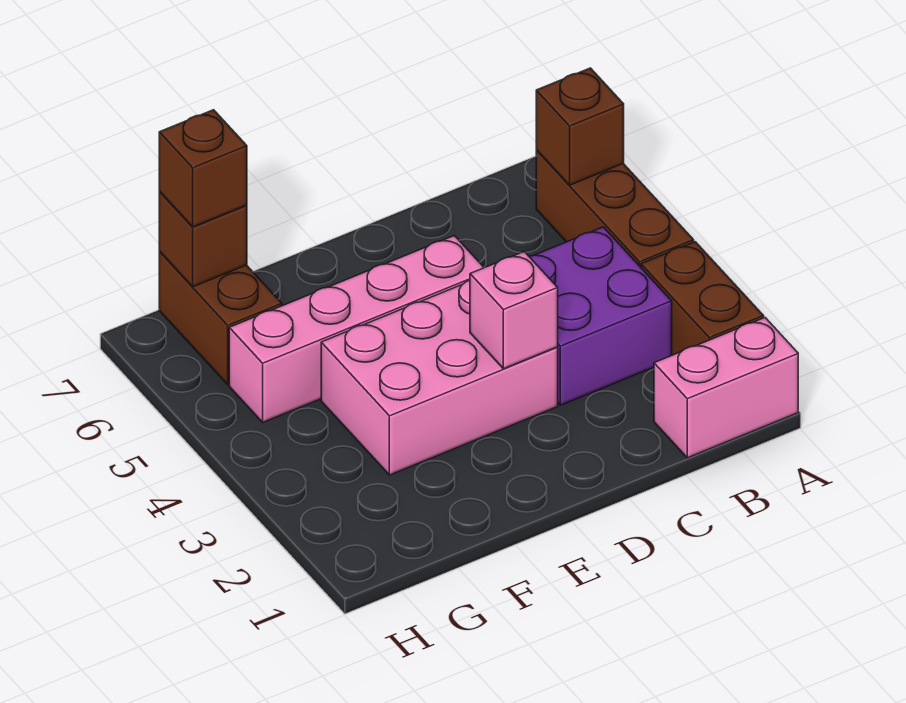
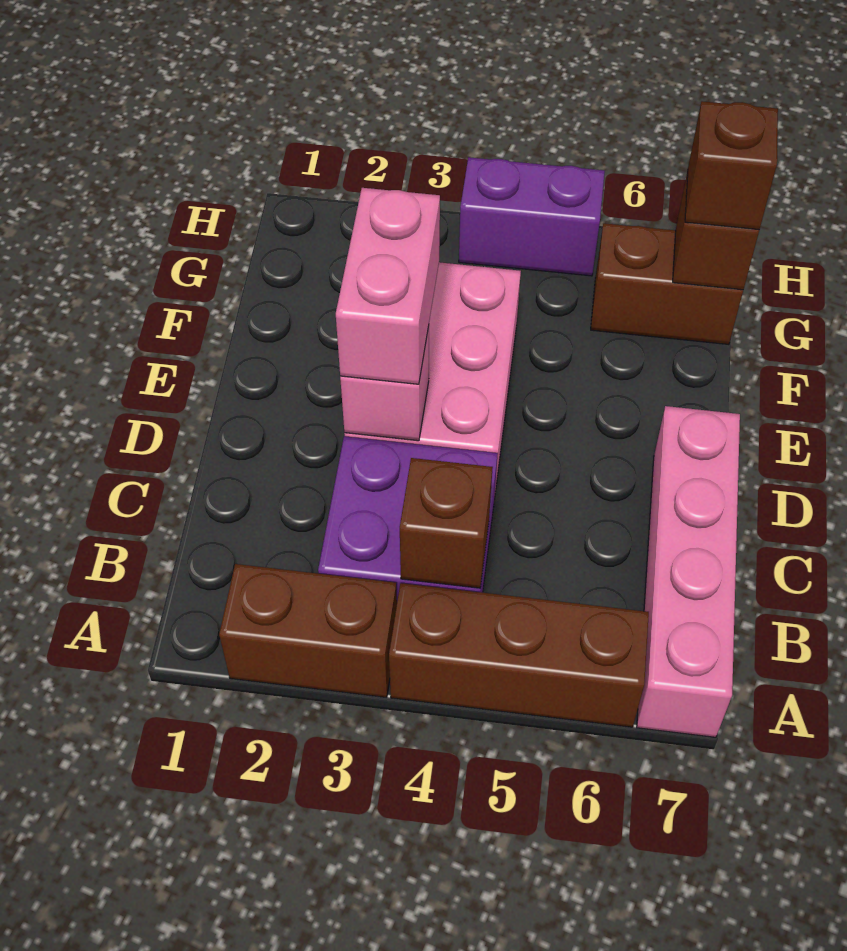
pink 1x2 brick [654,318,798,458] -> pink 1x2 brick moved to [336,188,440,384]
brown 1x1 brick [536,68,624,185] -> brown 1x1 brick moved to [400,458,493,588]
pink 1x4 brick [229,236,484,422] -> pink 1x4 brick moved to [637,406,740,737]
none -> purple 1x2 brick [459,157,605,276]

